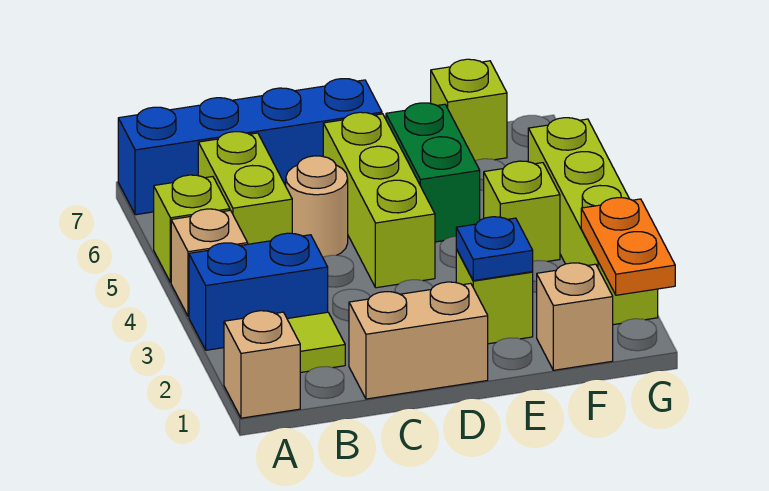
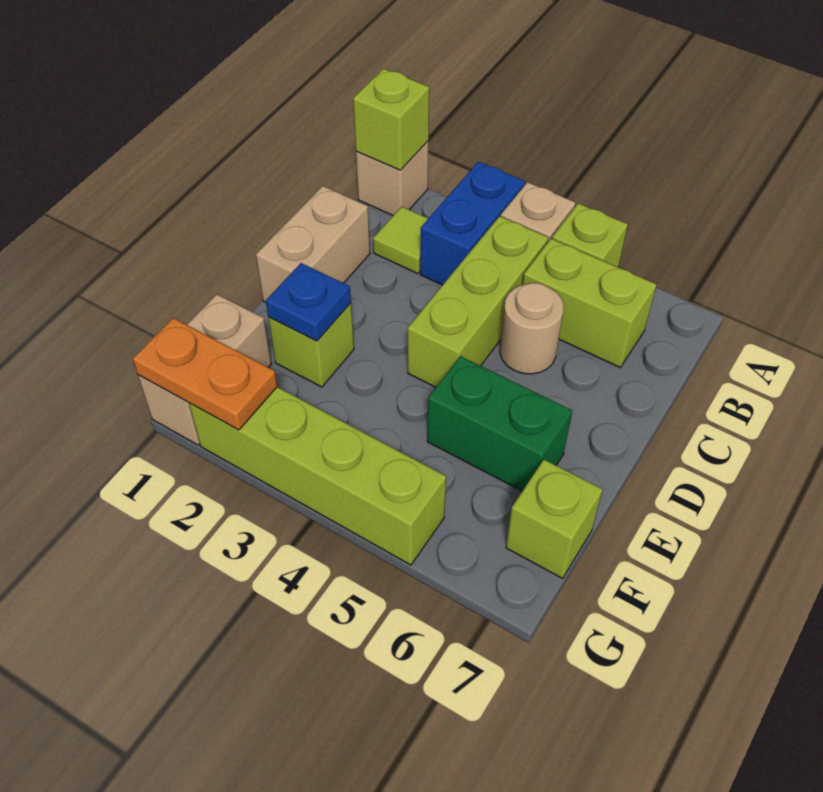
blue 1x4 brick [118,79,382,215] -> none
lime 1x3 brick [323,112,435,288] -> lime 1x3 brick turned to [408,216,548,387]
tan 1x1 brick [537,263,613,370] -> tan 1x2 brick [138,294,271,445]
lime 1x1 brick [484,161,560,261] -> lime 1x1 brick moved to [353,69,429,170]

